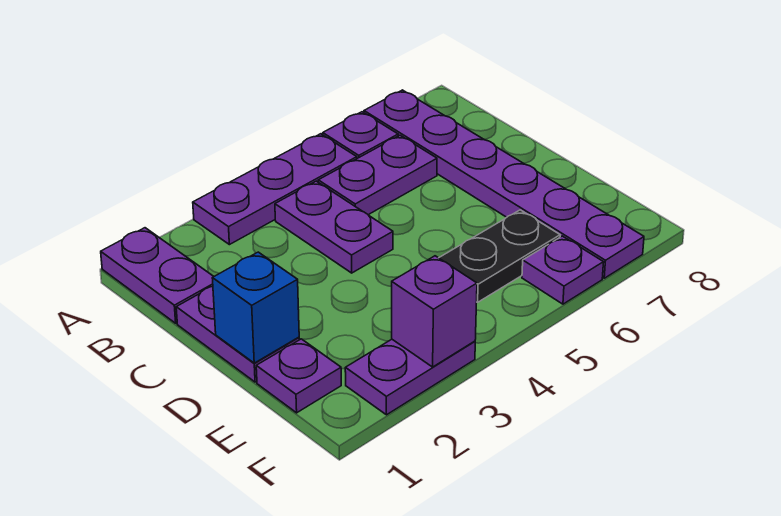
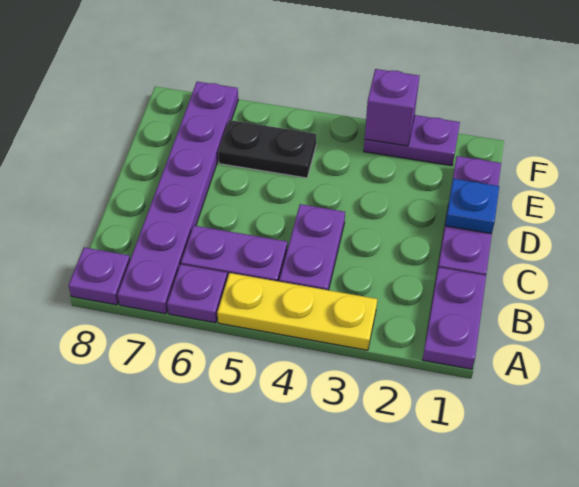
purple 1x3 plate [193,134,357,245] -> yellow 1x3 plate [217,273,377,350]
blue 1x1 brick [212,252,299,363] -> blue 1x1 plate [445,179,499,234]
purple 1x1 plate [522,236,604,304] -> purple 1x1 plate moved to [68,247,130,305]

